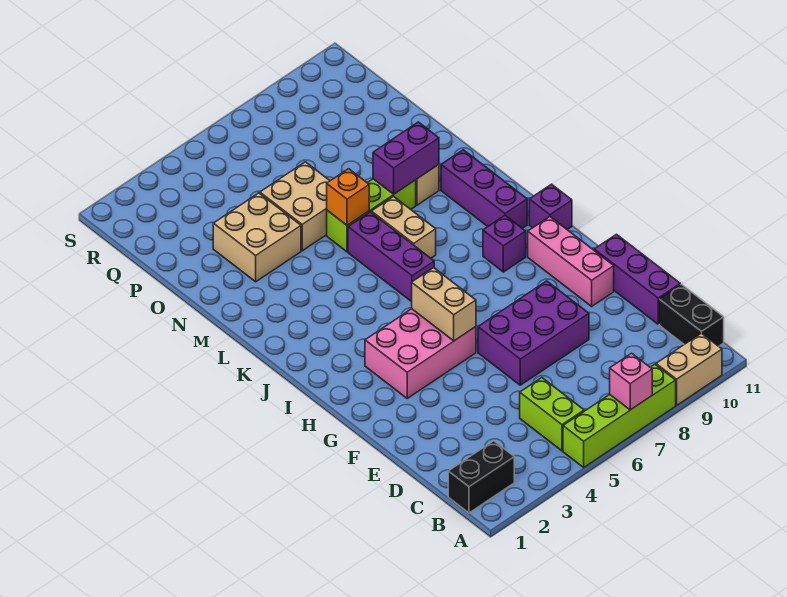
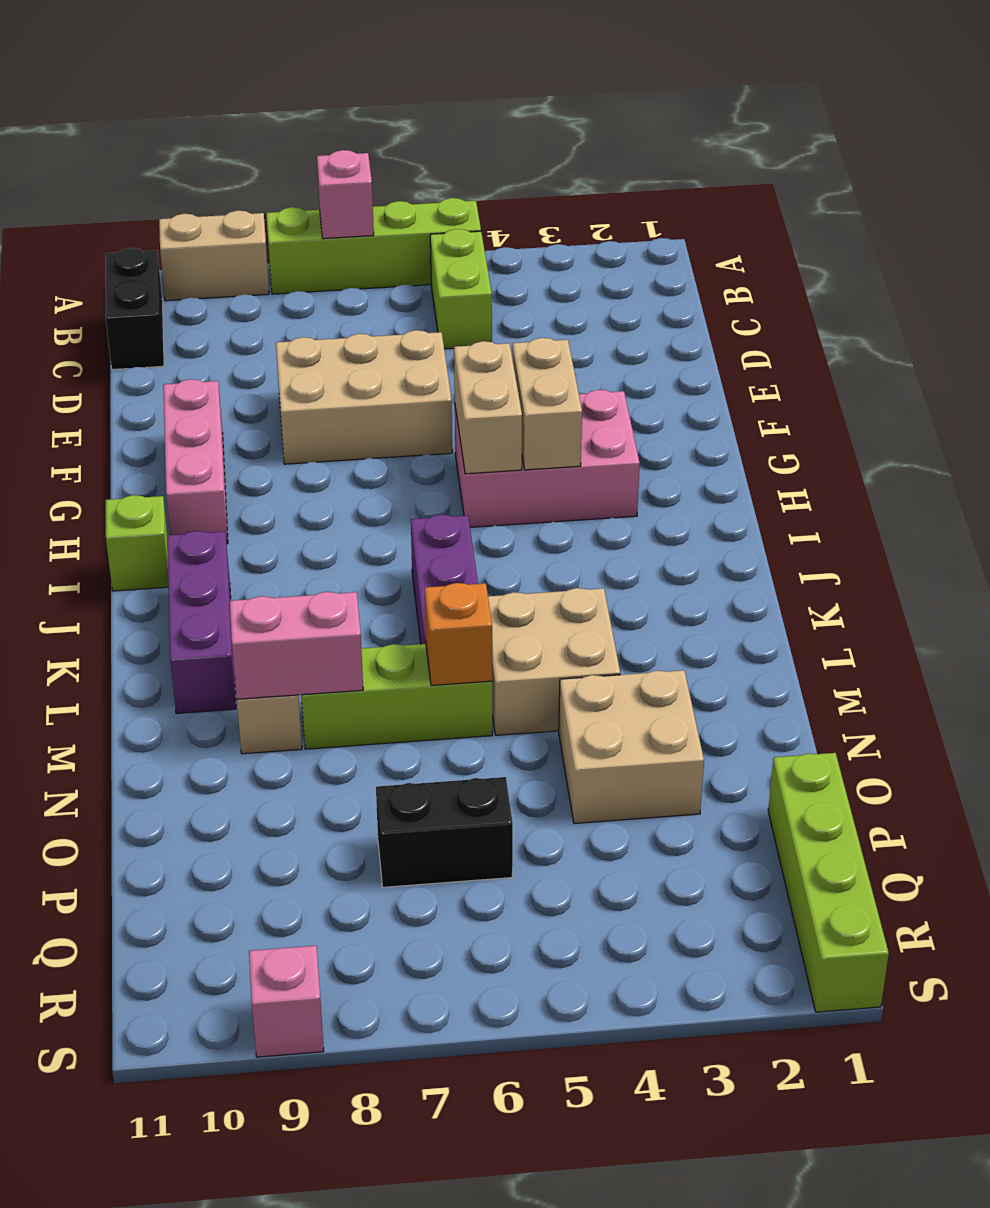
black 1x2 brick [448,441,514,513] -> black 1x2 brick moved to [376,777,513,887]
purple 1x3 brick [594,234,680,324] -> none
purple 2x3 brick [478,281,589,385] -> tan 2x3 brick [276,330,452,464]
purple 1x1 brick [483,216,526,272] -> none
purple 1x1 brick [529,184,572,229] -> lime 1x1 brick [106,495,168,591]
tan 1x2 brick [371,196,436,258] -> tan 1x2 brick moved to [512,338,582,470]
purple 1x2 brick [373,122,439,194] -> pink 1x2 brick [230,592,363,699]
tan 2x2 brick [260,162,330,251] -> tan 2x2 brick moved to [488,588,620,735]
none -> lime 1x4 brick [768,753,889,1012]
none -> pink 1x1 brick [249,946,324,1057]

